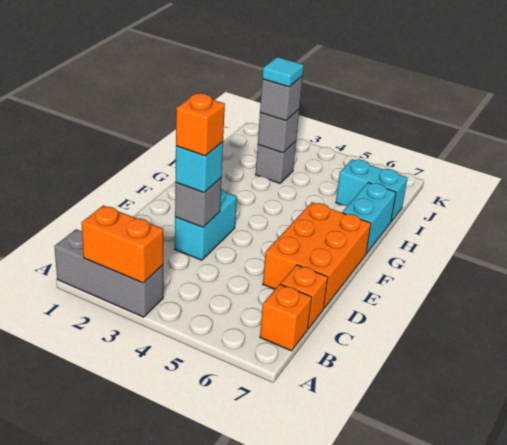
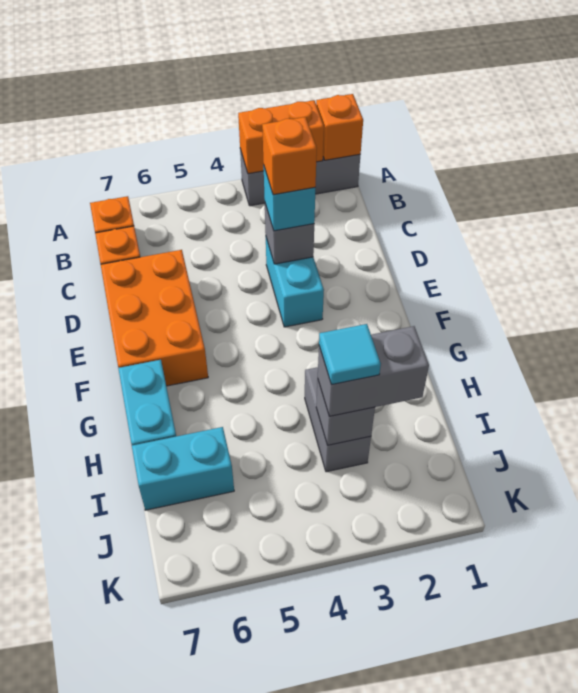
none -> orange 1x1 brick [316,94,363,160]
grey 1x1 brick [256,141,296,183] -> grey 1x2 brick [305,367,371,472]
grey 1x1 brick [260,76,303,121] -> grey 1x2 brick [318,326,429,416]

